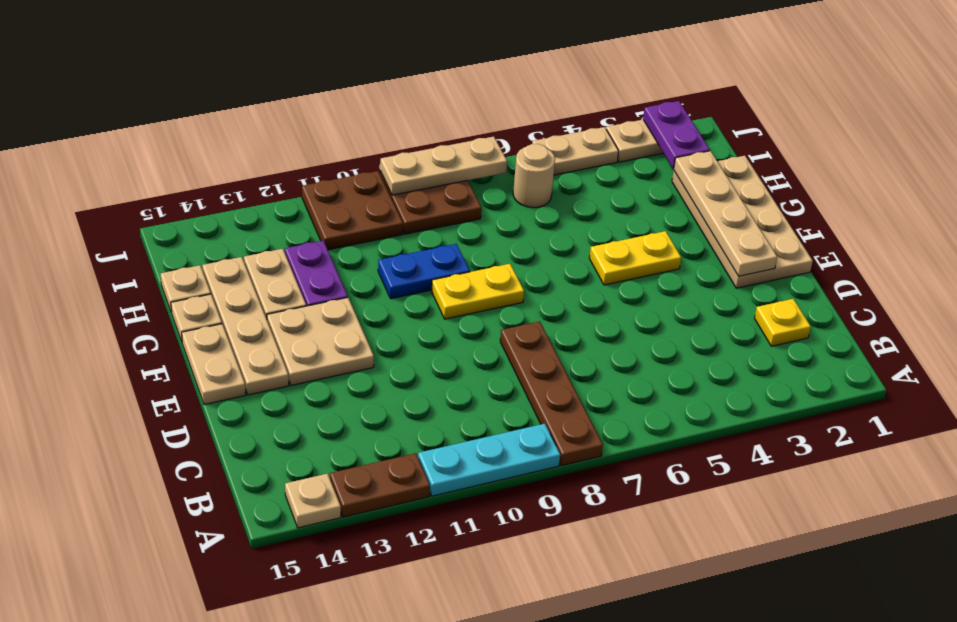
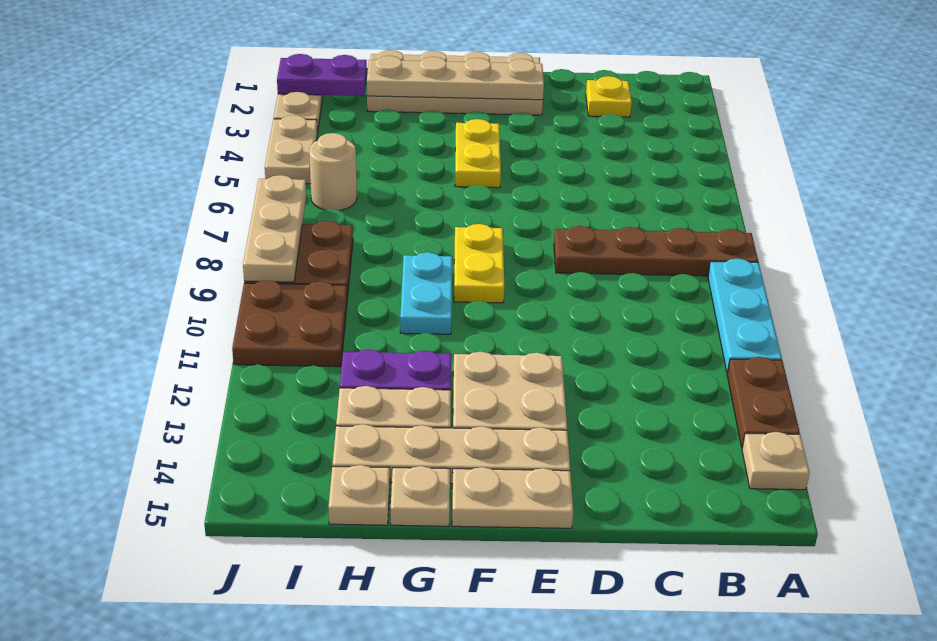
blue 1x2 plate [378,244,470,299] -> cyan 1x2 plate [400,252,452,334]

